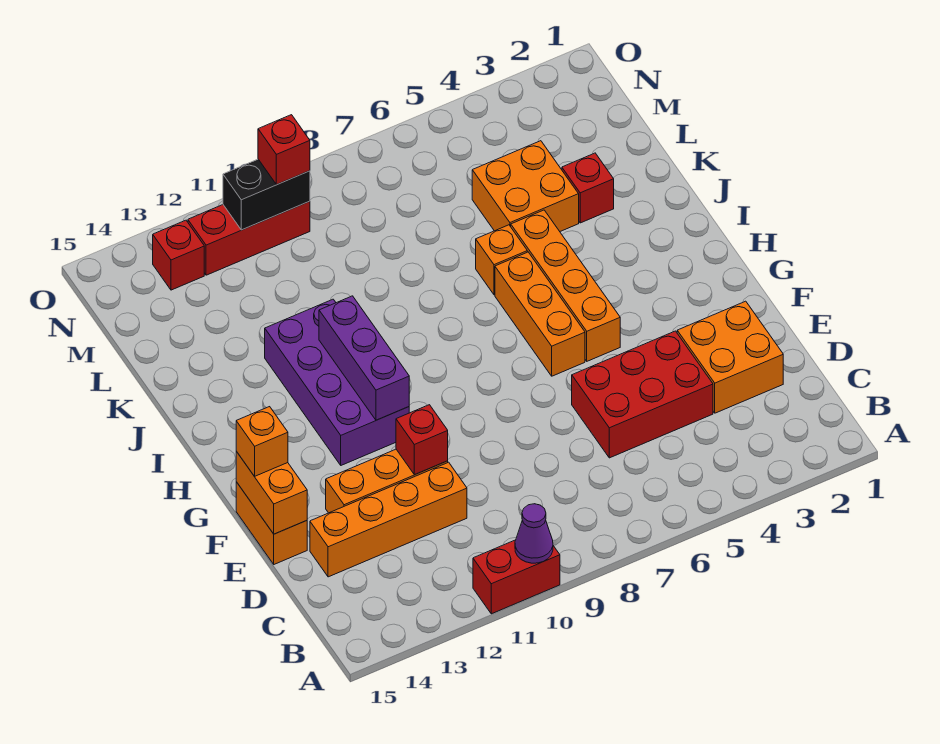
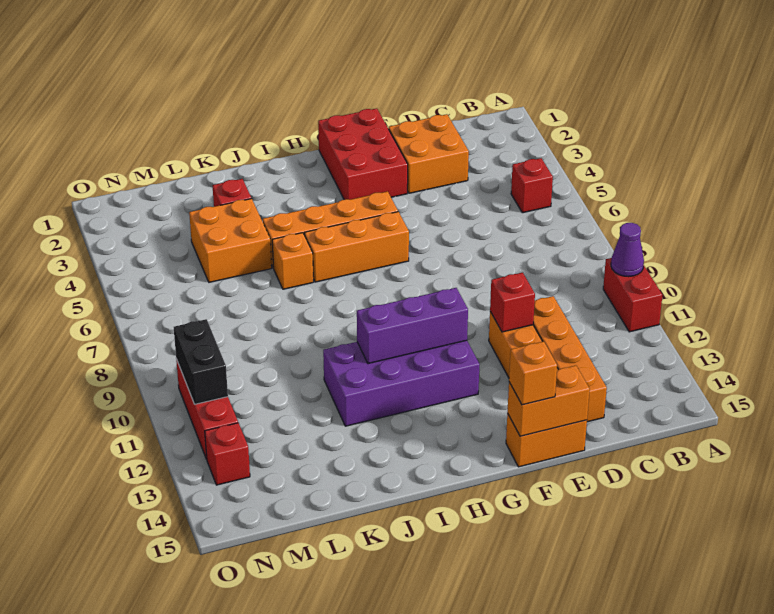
red 2x3 brick [572,331,713,458] -> red 2x3 brick moved to [318,108,408,200]
red 1x1 brick [258,115,310,185] -> red 1x1 brick moved to [511,158,553,213]

